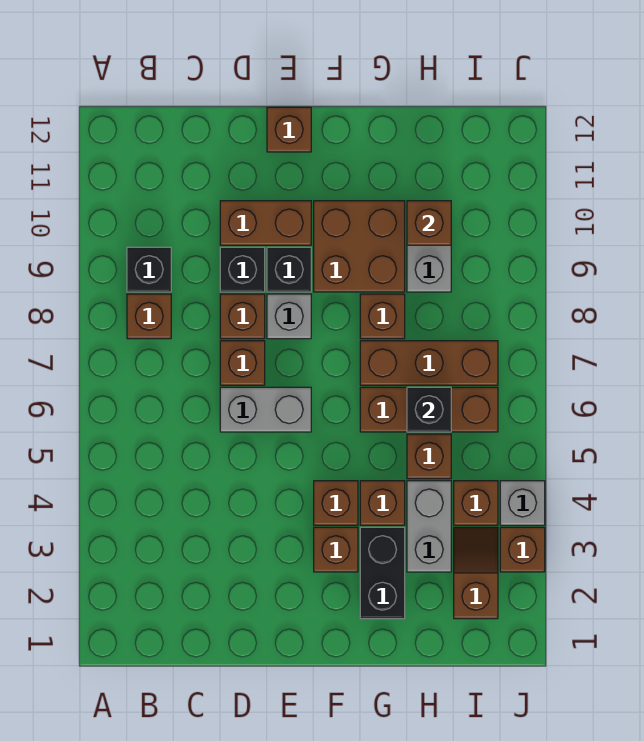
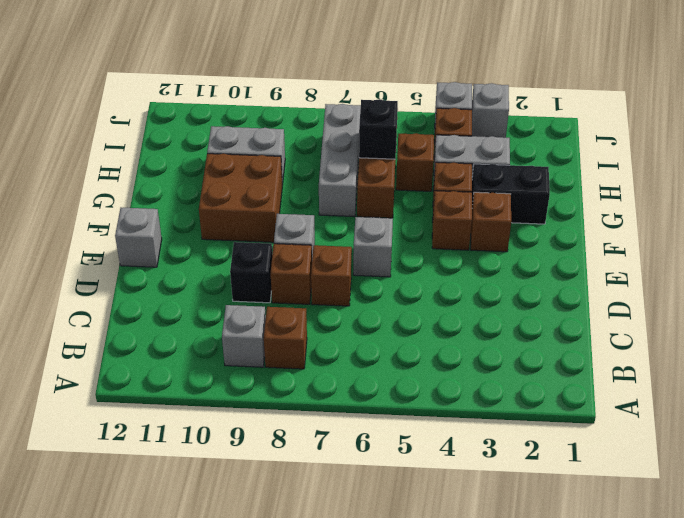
black 1x1 brick [127,247,171,292] -> grey 1x1 brick [222,305,266,367]
grey 1x2 brick [220,387,311,432] -> grey 1x1 brick [353,217,393,277]
brown 1x2 brick [220,201,311,245] -> none
black 1x1 brick [267,247,311,292] -> none
brown 1x1 brick [267,107,311,152] -> grey 1x1 brick [115,208,162,267]
brown 1x3 brick [360,341,498,385] -> grey 1x3 brick [319,104,361,217]
brown 1x1 brick [360,294,405,339] -> none
brown 1x1 brick [407,201,451,245] -> none
brown 1x2 slope [454,527,498,619] -> none
brown 1x1 brick [500,527,545,572] -> grey 1x1 brick [472,83,509,138]

